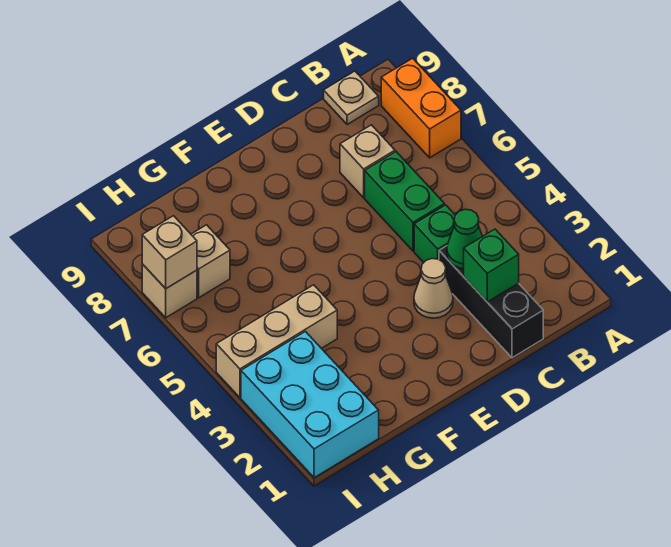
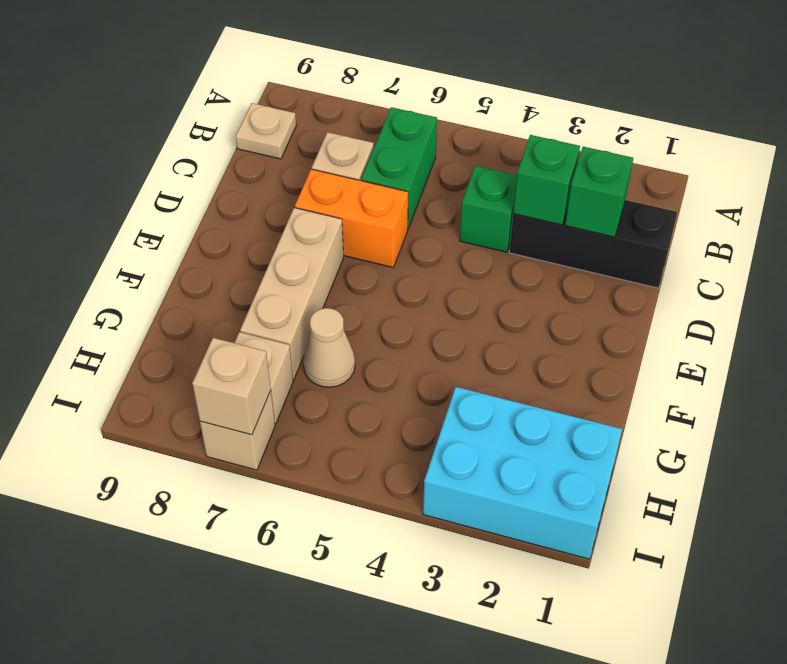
orange 1x2 brick [381,58,461,158] -> orange 1x2 brick moved to [295,169,408,268]
green 1x1 cone [447,209,482,269] -> green 1x1 brick [513,135,580,225]
green 1x2 brick [365,152,444,251] -> green 1x2 brick turned to [361,107,437,228]
tan 1x1 cone [414,259,453,318] -> tan 1x1 cone moved to [303,308,355,387]
tan 1x3 brick [216,285,337,398] -> tan 1x3 brick moved to [240,208,344,379]

